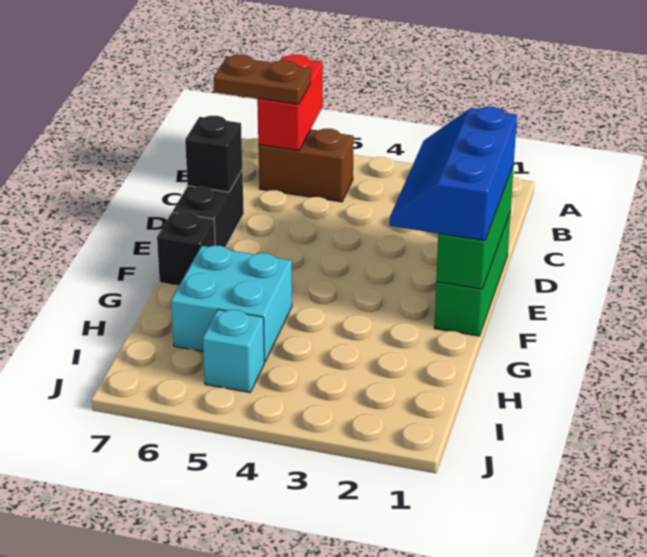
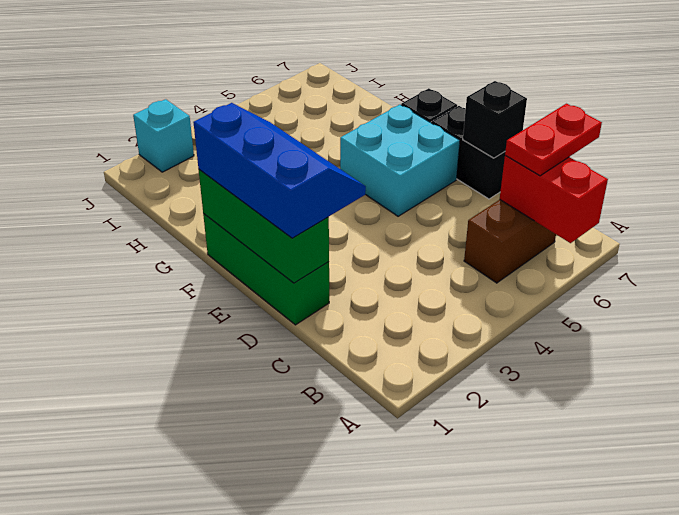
brown 1x2 plate [214,55,311,104] -> red 1x2 plate [505,104,602,176]
cyan 2x2 brick [171,246,292,362] -> cyan 2x2 brick moved to [340,105,460,216]
cyan 1x1 brick [203,309,264,393] -> cyan 1x1 brick moved to [133,99,194,172]

